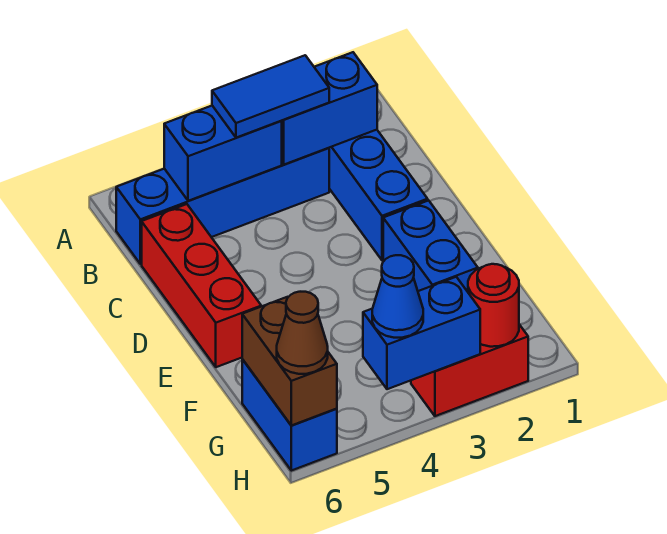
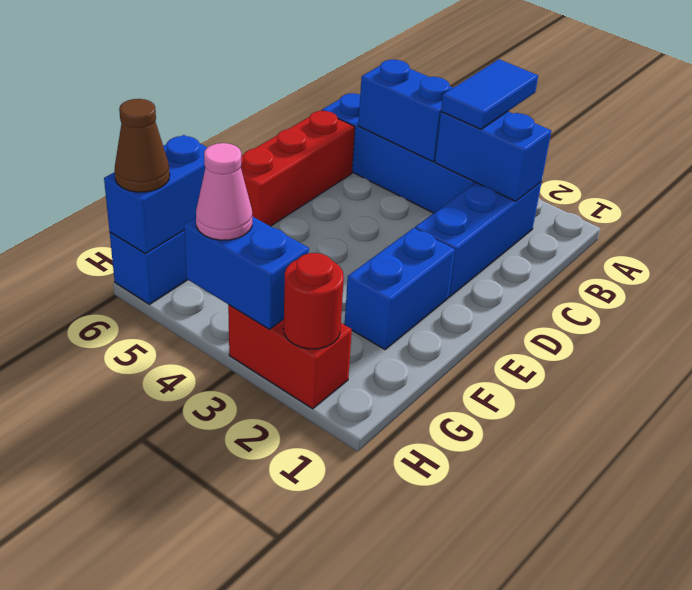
blue 1x2 tile [212,55,329,138] -> blue 1x2 tile turned to [441,59,538,129]
brown 1x2 brick [242,297,337,425] -> blue 1x2 brick [104,135,207,254]
blue 1x1 cone [372,255,423,338] -> pink 1x1 cone [196,143,252,240]

